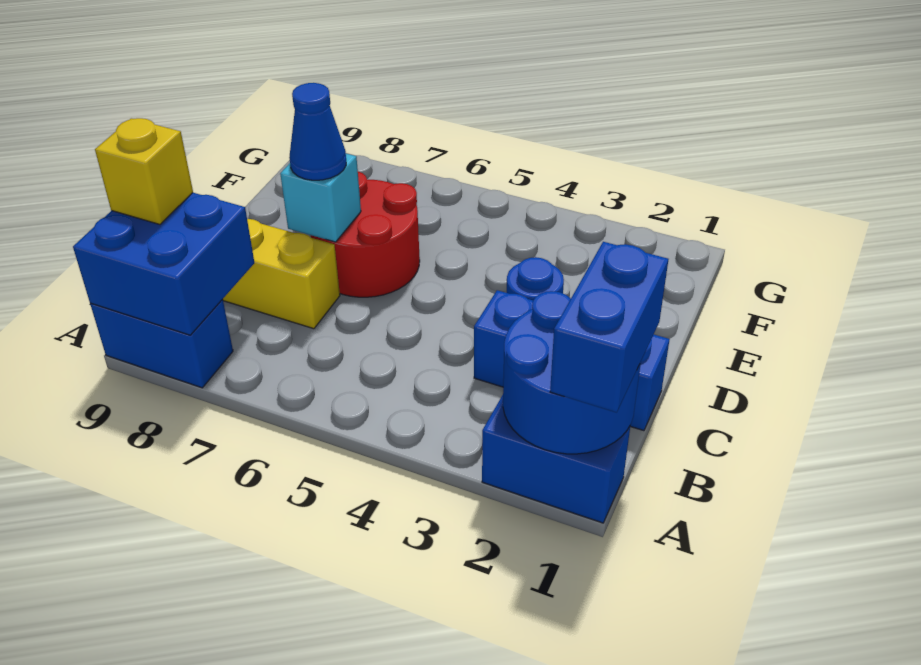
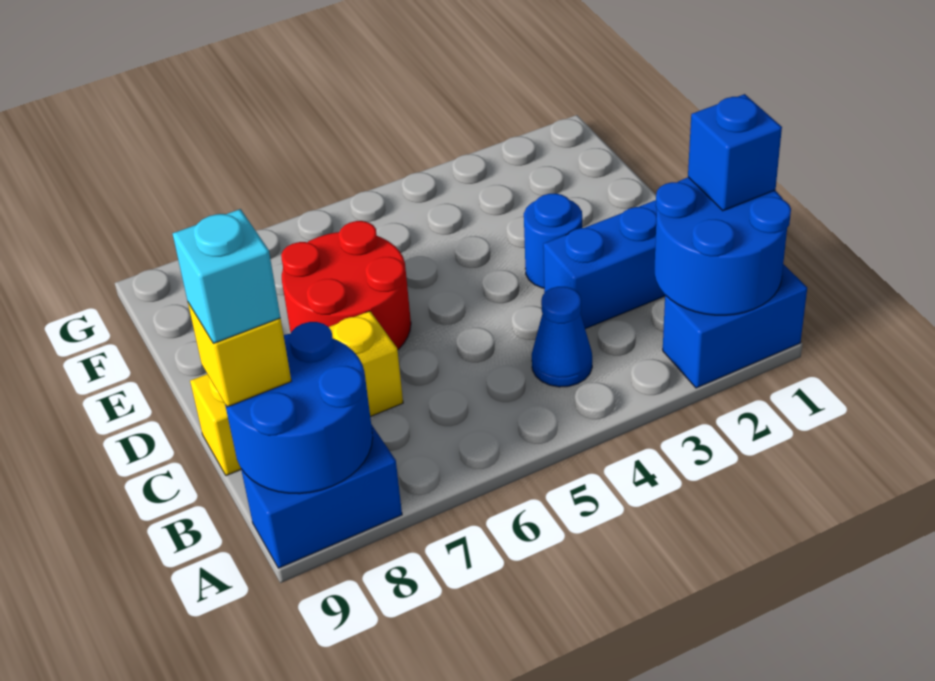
blue 1x2 brick [550,242,668,412] -> blue 1x1 brick [688,94,782,211]
blue 2x2 brick [73,193,254,335] -> blue 2x2 round brick [225,322,373,494]
cyan 1x1 brick [280,154,361,242] -> cyan 1x1 brick moved to [173,209,280,344]
blue 1x1 cone [289,83,346,180] -> blue 1x1 cone moved to [532,287,592,387]

